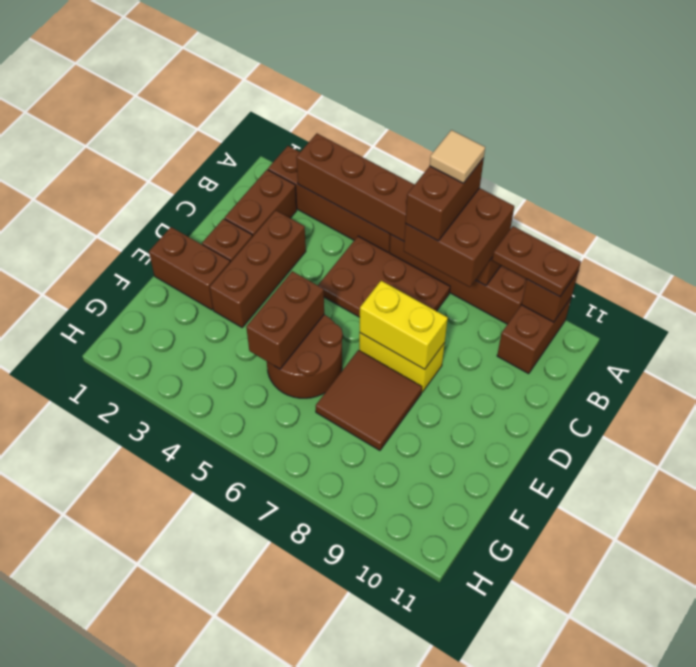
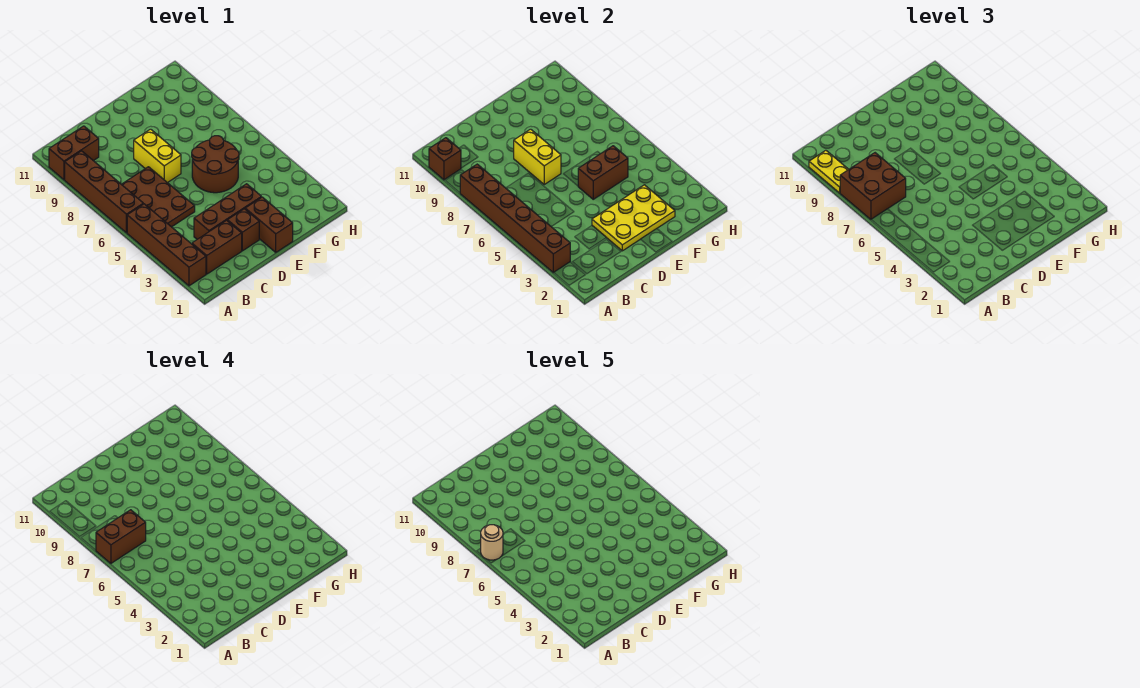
tan 1x1 tile [430,130,485,183] -> tan 1x1 round brick [481,525,503,560]
brown 1x2 plate [492,226,581,297] -> yellow 1x2 plate [809,150,849,193]
none -> yellow 2x3 plate [592,185,675,251]
brown 2x2 tile [316,350,422,450] -> none

